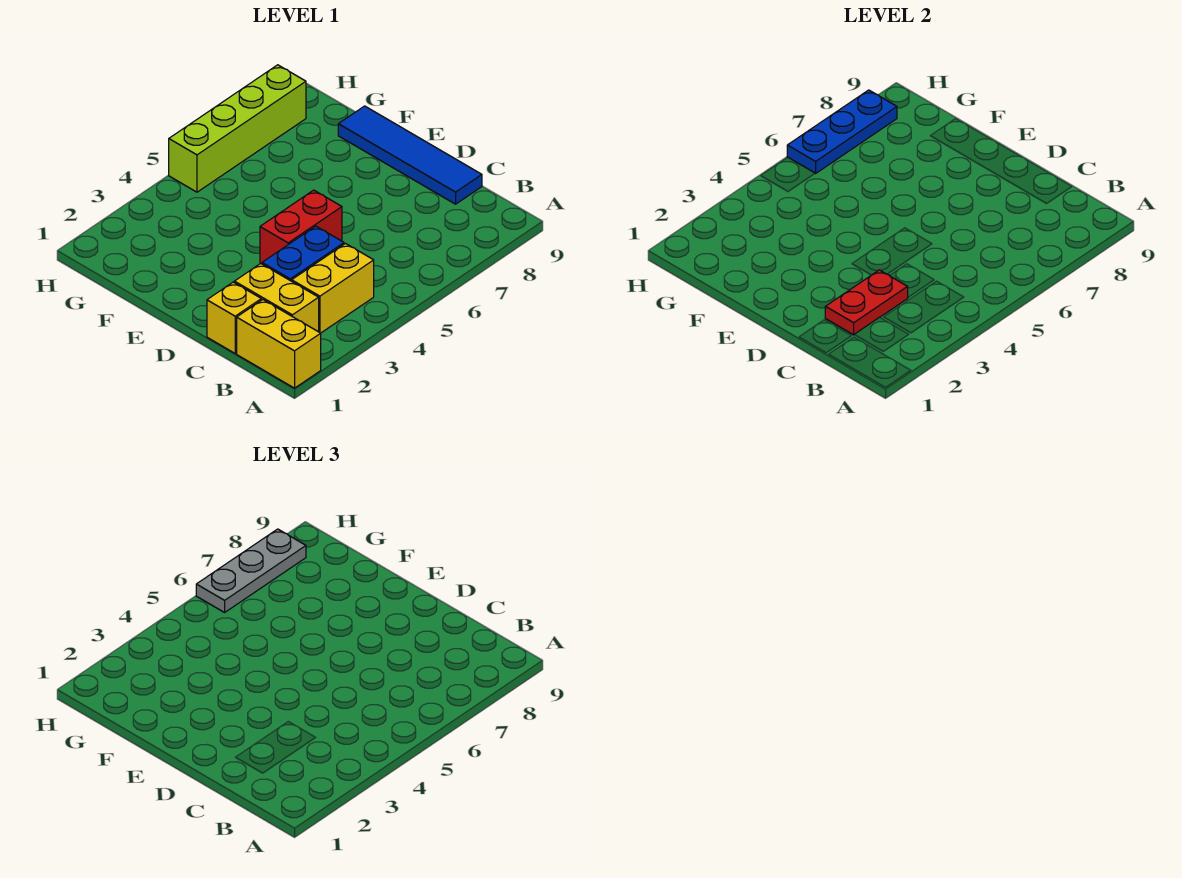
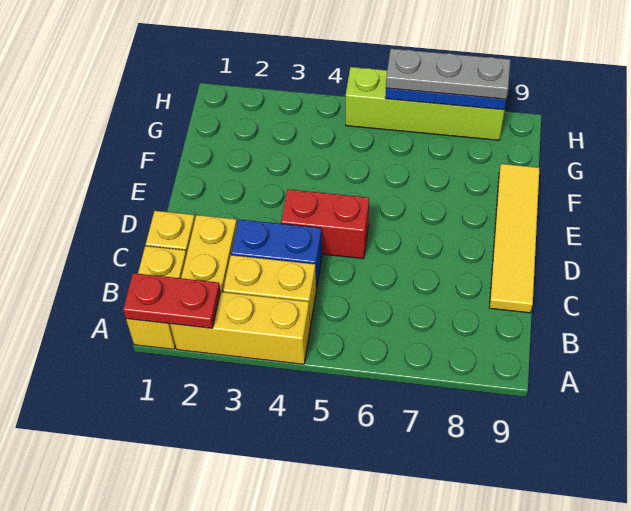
none -> yellow 1x3 brick [170,292,310,364]
red 1x2 plate [825,270,908,335] -> red 1x2 plate moved to [123,273,220,328]
blue 1x4 tile [338,106,482,204] -> yellow 1x4 tile [489,164,539,313]

